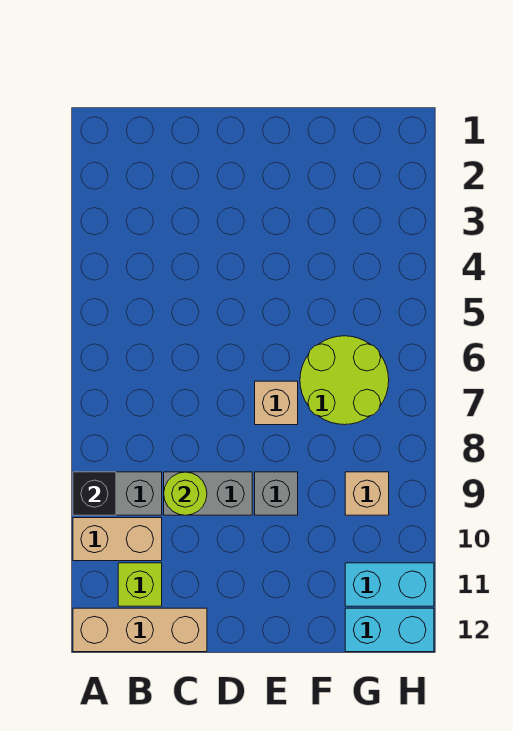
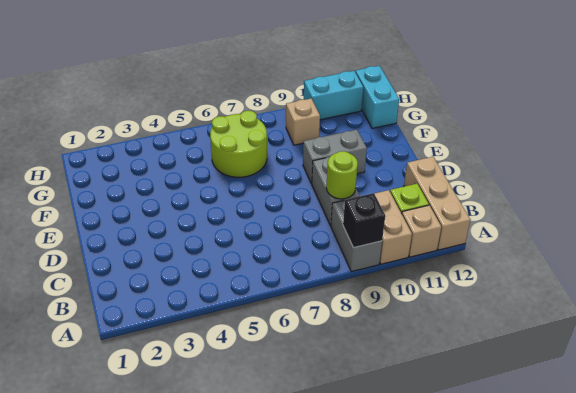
tan 1x1 brick [255,381,298,425] -> tan 1x1 brick moved to [402,205,441,257]
grey 1x1 brick [255,472,298,515] -> grey 1x2 brick [303,130,367,184]
cyan 1x2 brick [345,563,434,606] -> cyan 1x2 brick turned to [304,71,363,120]

